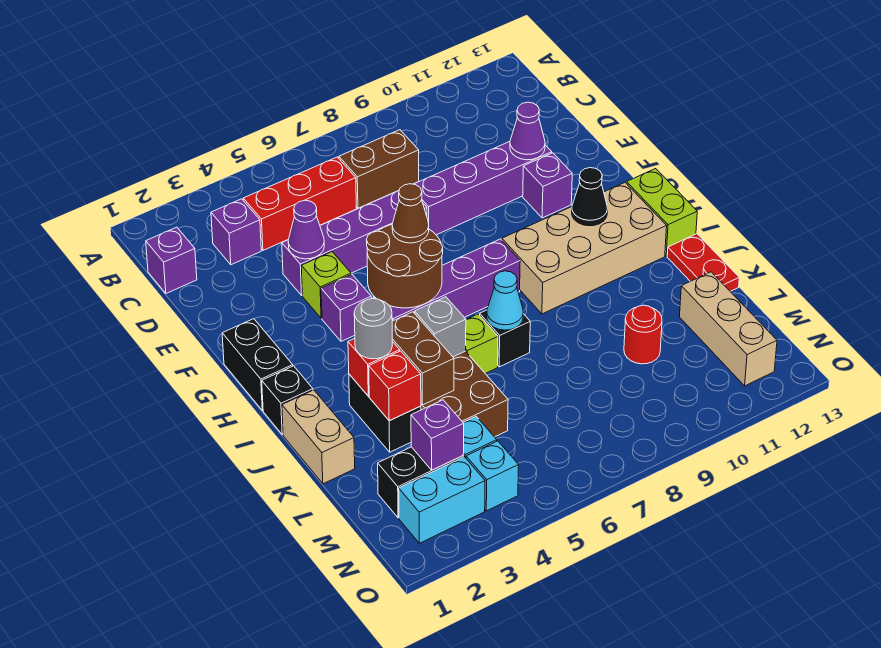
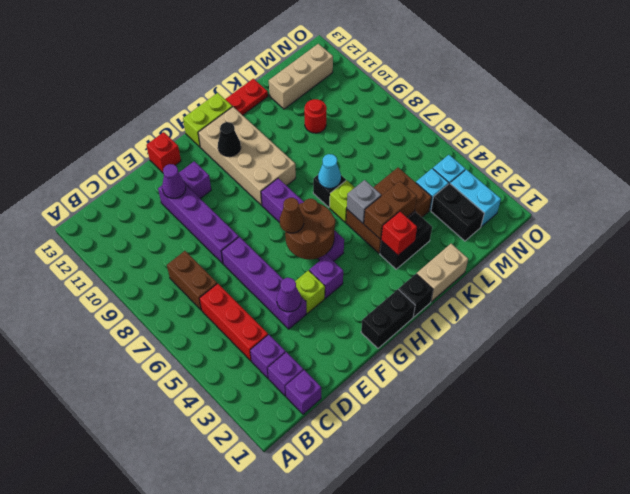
grey 1x1 round brick [354,298,392,359] -> none
red 1x1 brick [369,351,421,421] -> red 1x1 brick moved to [146,132,181,173]
purple 1x1 brick [411,400,464,470] -> purple 1x1 brick moved to [268,352,303,396]

